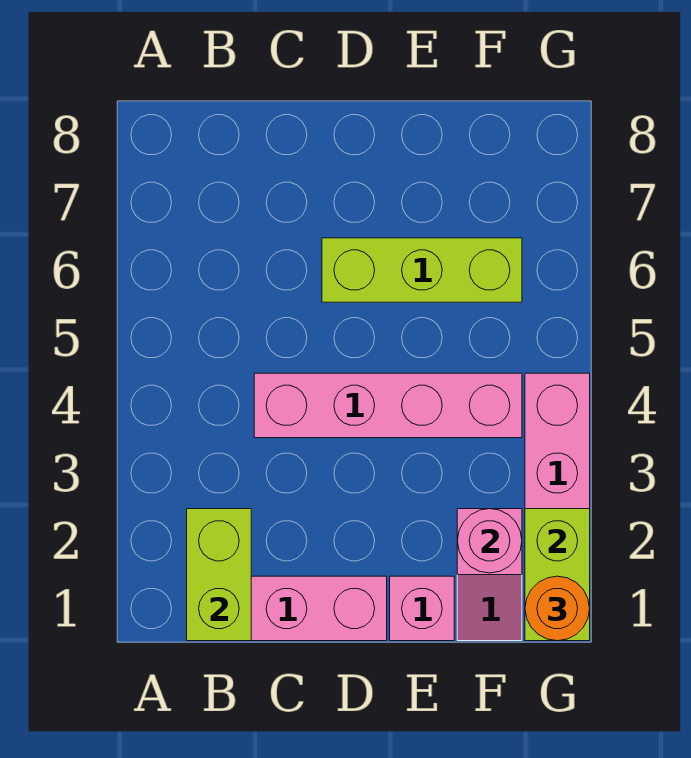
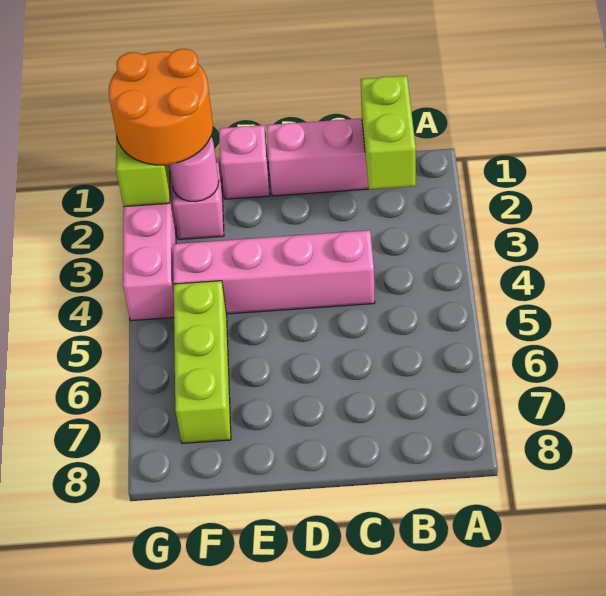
lime 1x3 brick [322,238,522,302] -> lime 1x3 brick turned to [174,281,231,443]
orange 1x1 round brick [525,576,590,641] -> orange 2x2 round brick [109,49,213,165]

